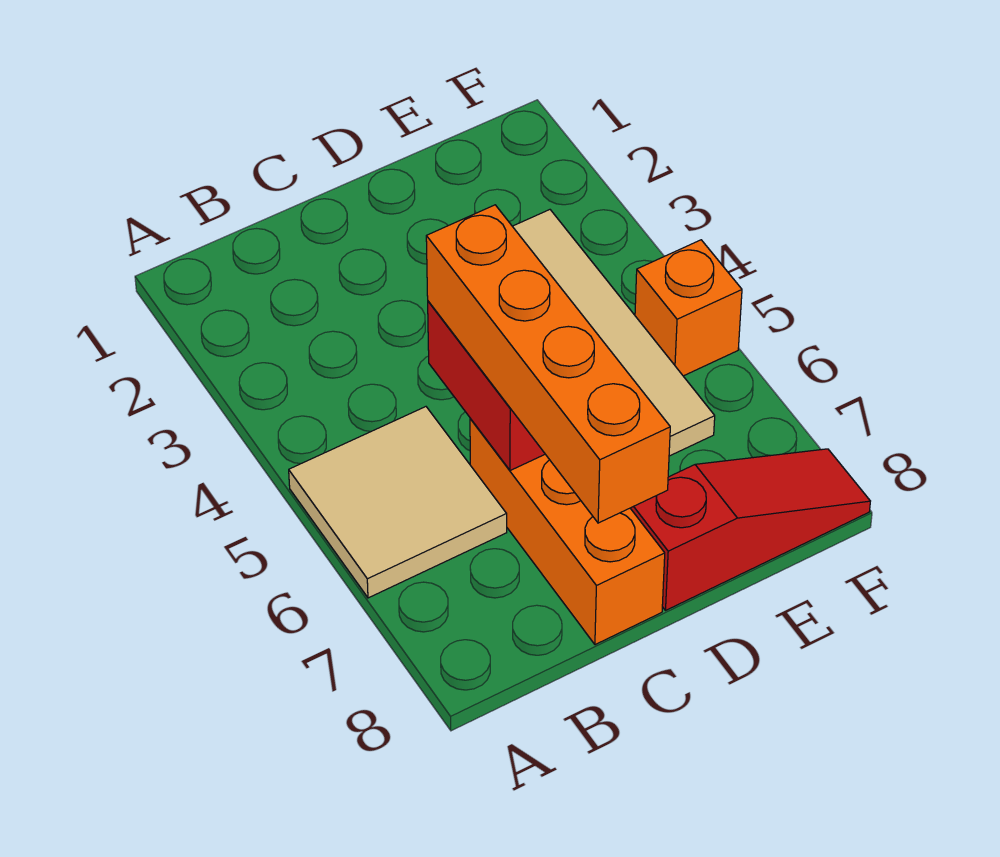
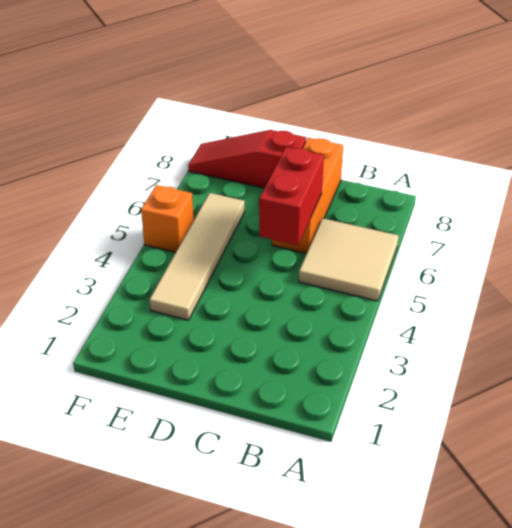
orange 1x4 brick [426,205,670,523] -> none

